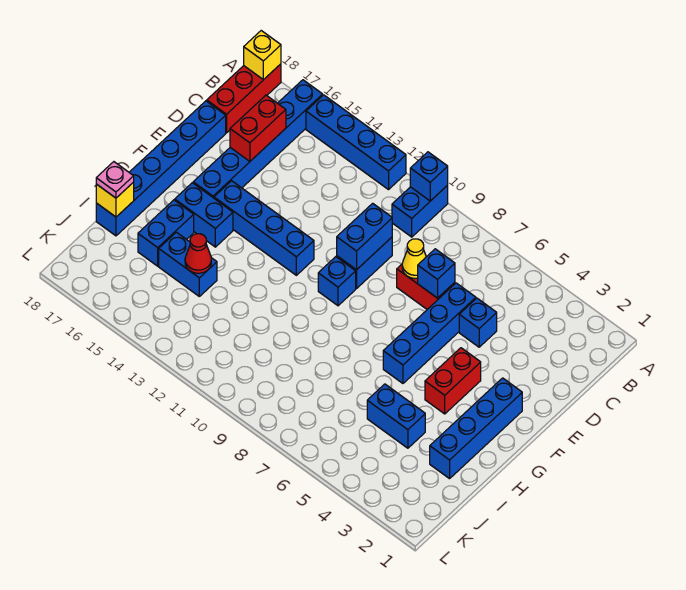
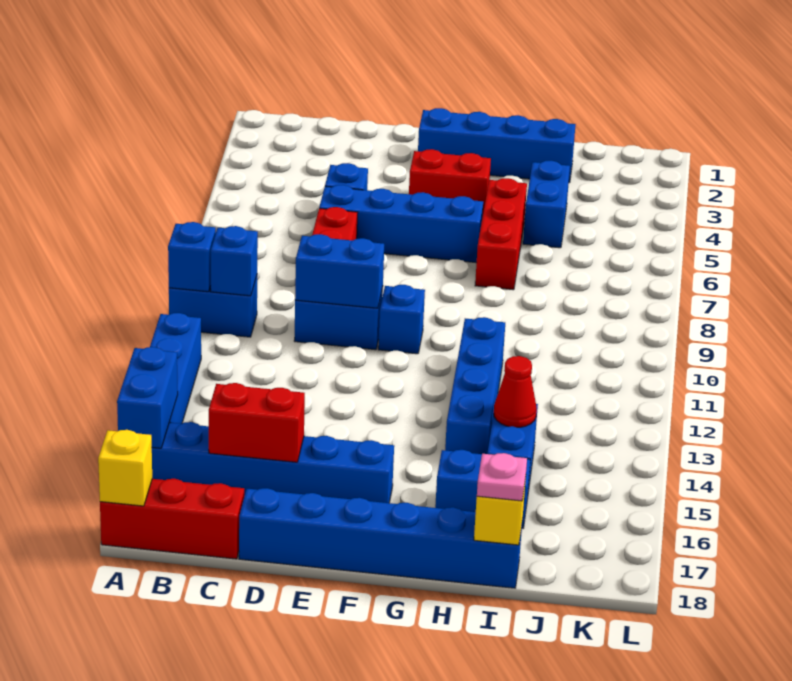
blue 1x1 brick [418,249,455,298] -> blue 1x1 brick moved to [211,226,258,296]
yellow 1x1 cone [402,239,426,279] -> none
blue 1x4 brick [214,181,314,275] -> blue 1x4 brick moved to [445,317,505,454]
blue 1x2 brick [175,183,233,247] -> blue 1x2 brick moved to [117,347,178,448]
none -> red 1x3 brick [475,178,527,290]

